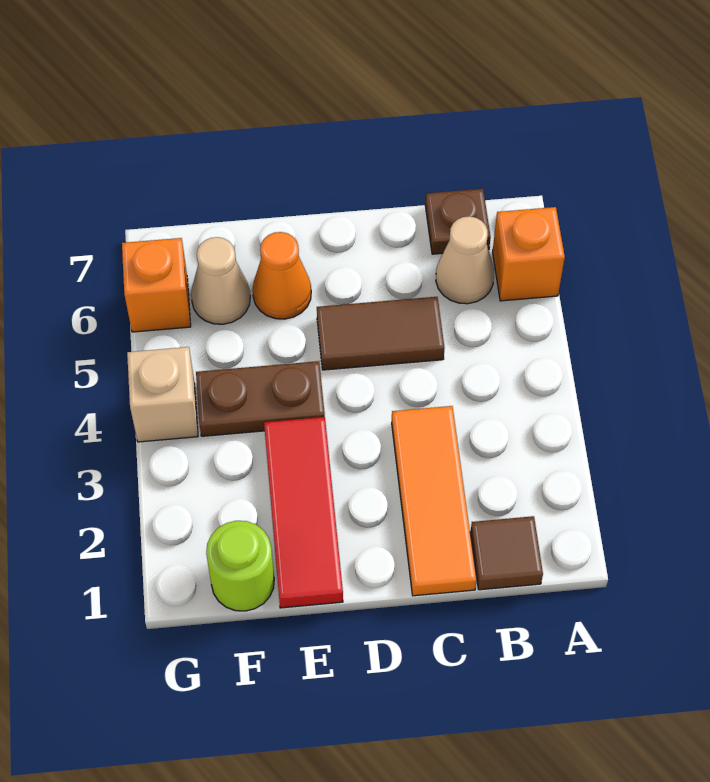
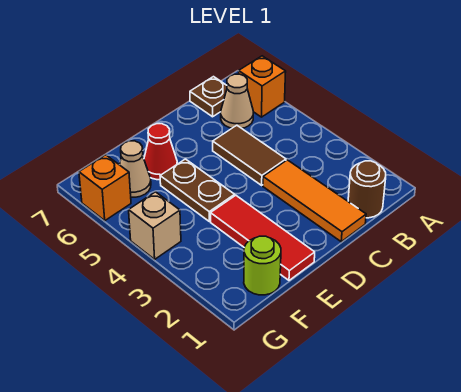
brown 1x1 tile [470,516,543,590] -> brown 1x1 round brick [348,161,386,218]
brown 1x2 tile [317,297,445,370] -> brown 1x2 tile turned to [213,125,286,185]
brown 1x2 plate [196,361,325,436] -> brown 1x2 plate turned to [160,159,235,222]
orange 1x1 cone [253,232,311,319] -> red 1x1 cone [144,124,177,180]

